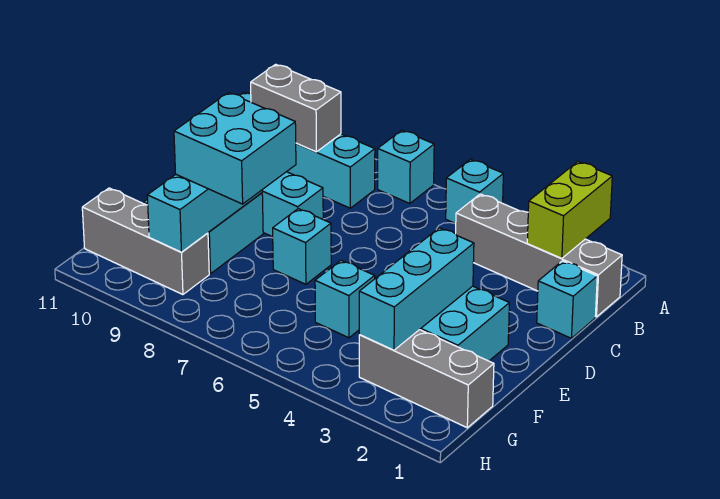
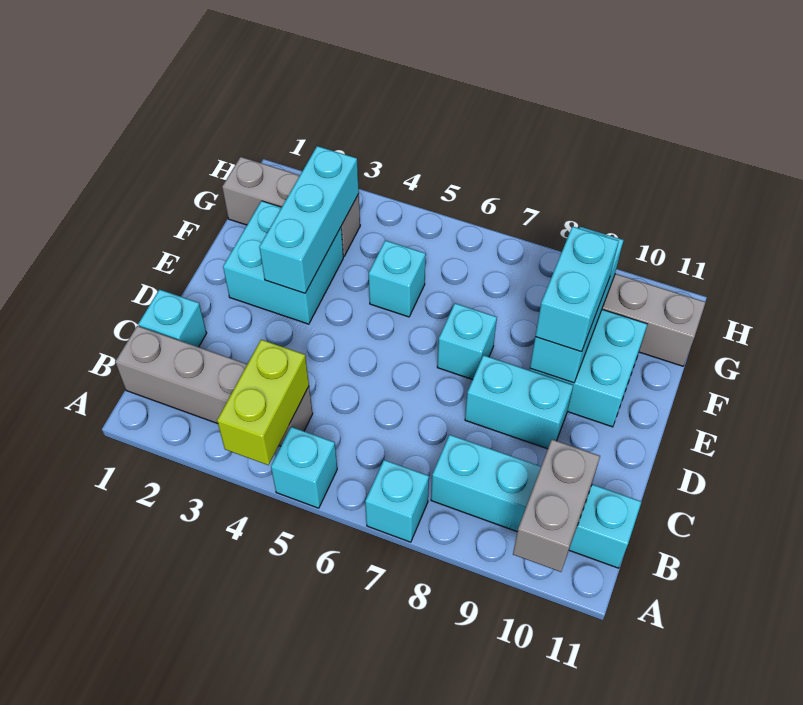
lime 1x2 brick [527,162,612,258] -> lime 1x2 brick moved to [217,340,309,465]
grey 1x2 brick [251,64,341,152] -> grey 1x2 brick turned to [513,439,600,572]
cyan 2x2 brick [174,93,296,204] -> cyan 1x2 brick [535,227,619,352]

